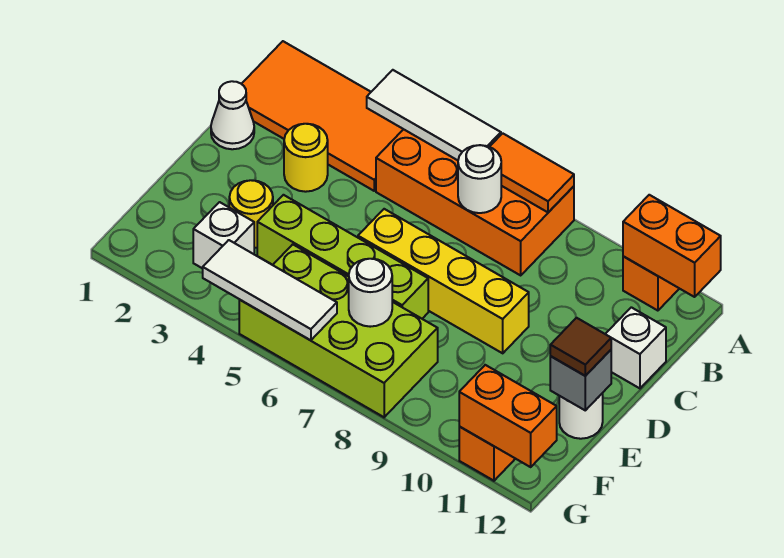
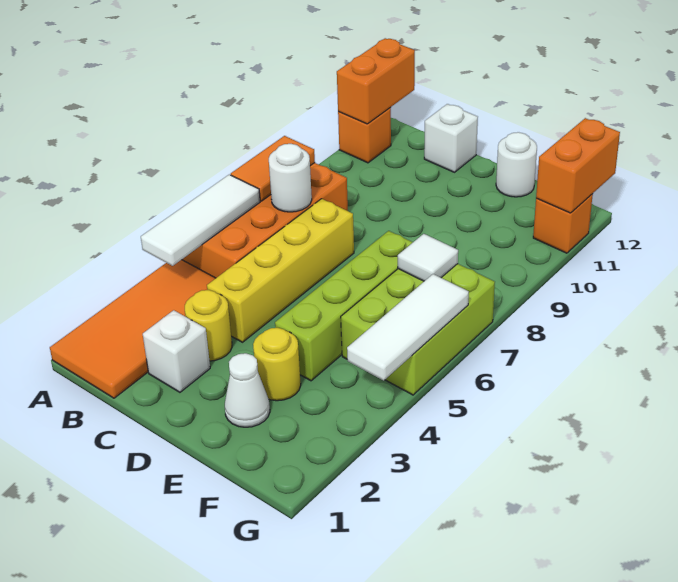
white 1x1 cone [211,81,254,149] -> white 1x1 cone moved to [225,353,270,427]
yellow 1x4 brick [358,209,529,353] -> yellow 1x4 brick moved to [207,199,354,342]
grey 1x1 brick [550,350,611,410] -> none
brown 1x1 tile [550,318,611,376] -> none
white 1x1 brick [193,202,254,269] -> white 1x1 brick moved to [143,310,210,392]
lime 2x4 brick [239,244,438,417] -> lime 2x3 brick [341,264,495,395]
white 1x1 round brick [349,259,392,327] -> white 1x1 tile [398,234,458,281]

